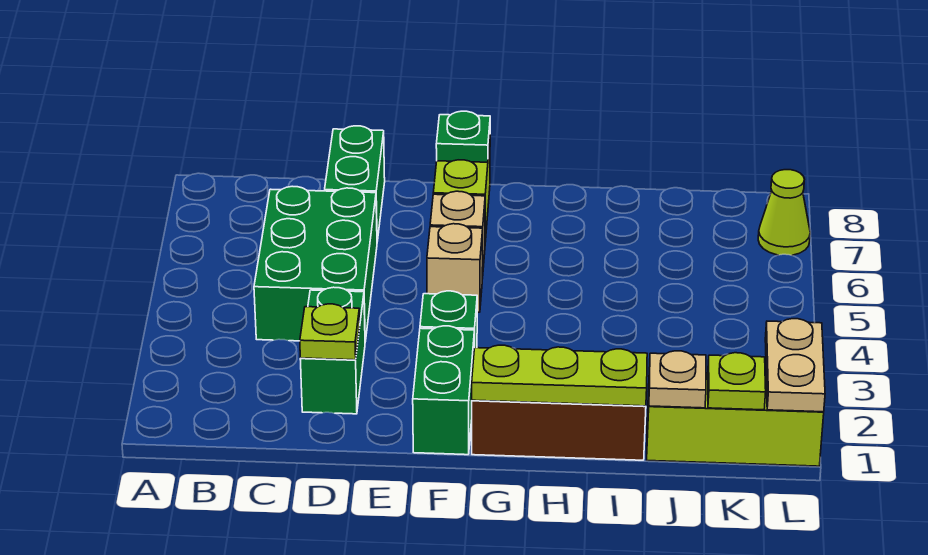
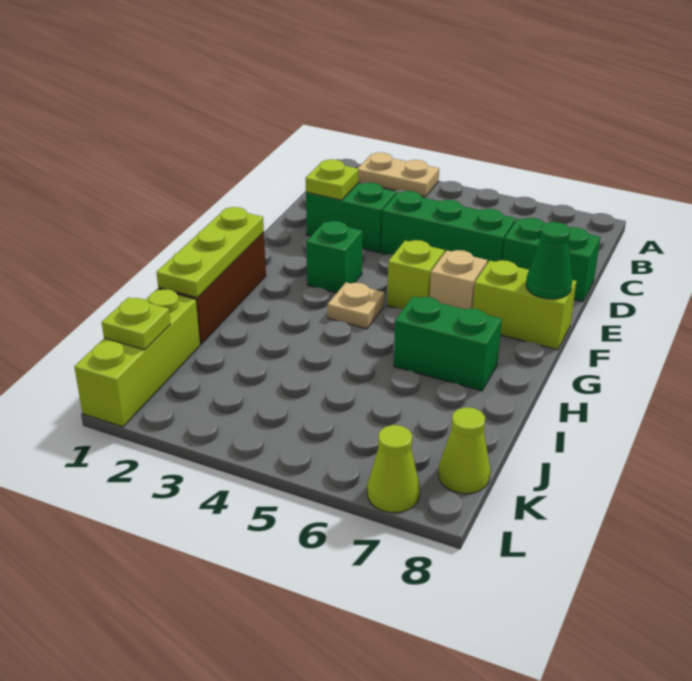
green 2x3 brick [254,186,377,341] -> green 1x3 brick [381,191,516,263]
green 1x2 brick [413,326,475,455] -> green 1x2 brick moved to [394,296,502,391]
tan 1x1 brick [427,224,483,312] -> lime 1x1 brick [387,240,445,309]
green 1x1 plate [436,111,490,162] -> green 1x1 cone [526,222,572,299]
tan 1x1 plate [649,351,706,408] -> tan 1x1 plate moved to [328,282,385,329]
none -> lime 1x1 cone [438,407,490,494]
tan 1x2 plate [765,319,825,412] -> tan 1x2 plate moved to [358,152,439,197]

